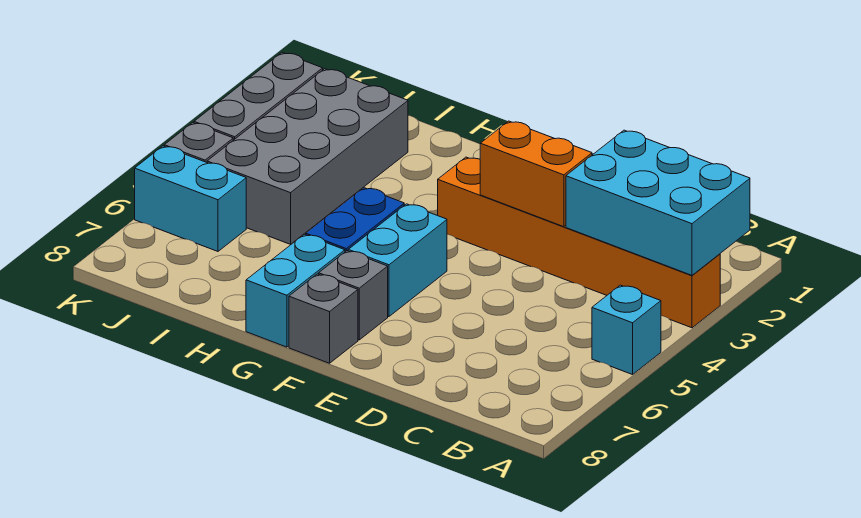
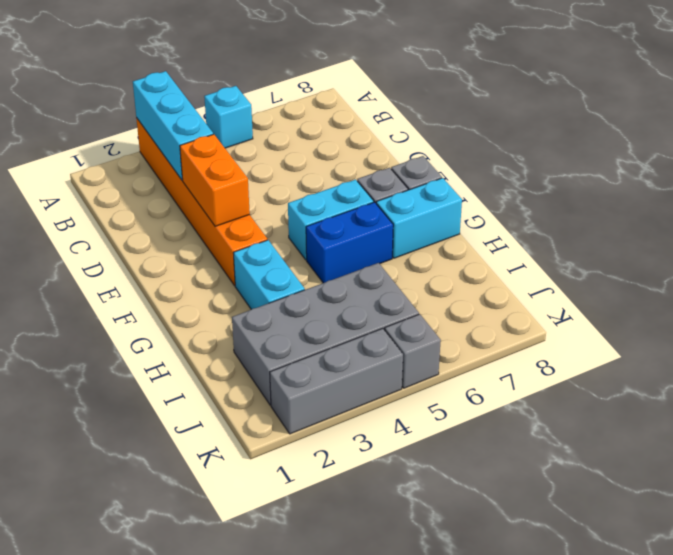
cyan 2x3 brick [566,130,750,275] -> cyan 1x3 brick [133,71,213,180]
cyan 1x2 brick [135,146,246,251] -> cyan 1x2 brick moved to [234,240,305,309]

